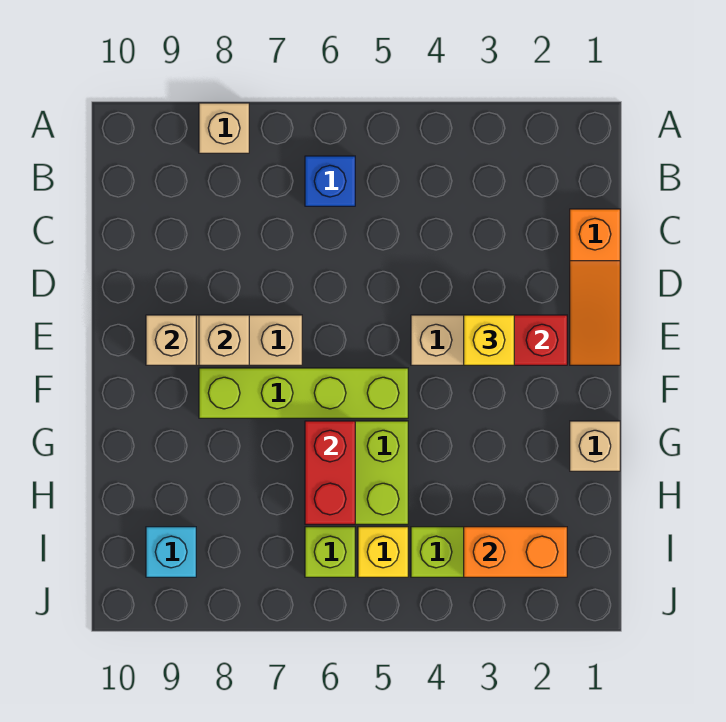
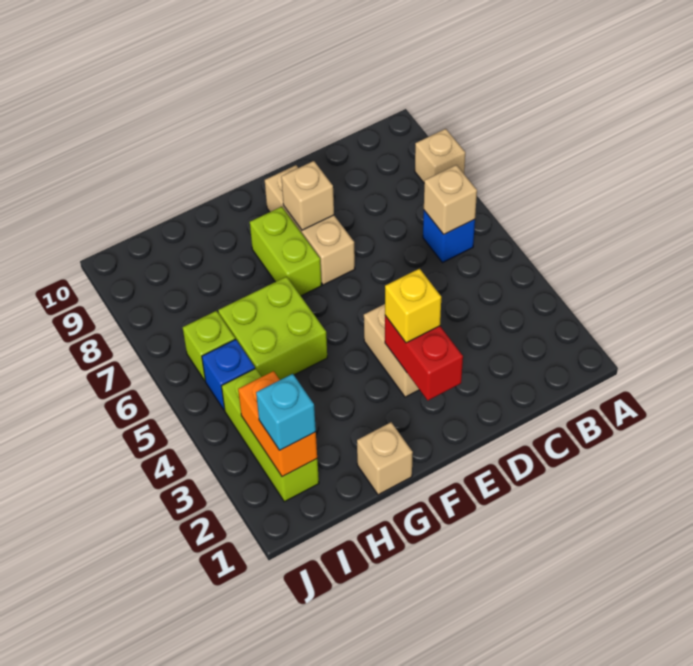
orange 1x3 slope [570,209,620,365] -> none
tan 1x1 brick [146,315,196,365] -> tan 1x1 brick moved to [424,165,477,234]
lime 1x4 brick [199,368,408,418] -> lime 1x2 brick [250,207,322,296]
red 1x2 brick [305,421,355,524] -> none
yellow 1x1 brick [358,527,408,577] -> blue 1x1 brick [202,339,255,410]
cyan 1x1 brick [146,527,196,577] -> cyan 1x1 brick moved to [256,374,316,450]

